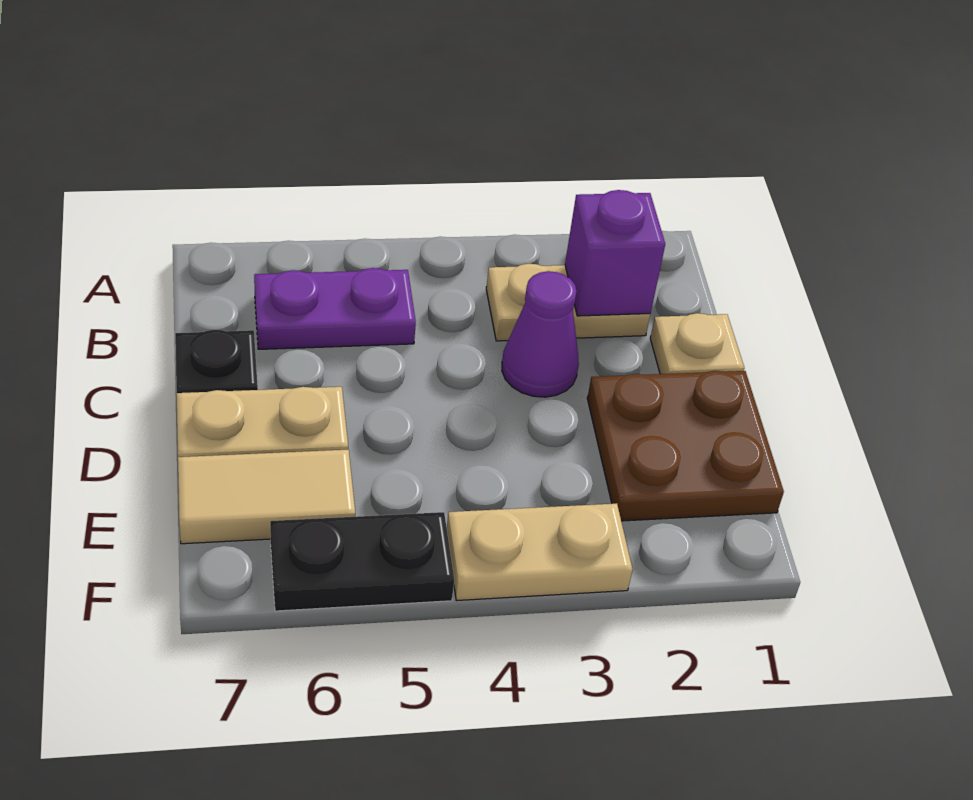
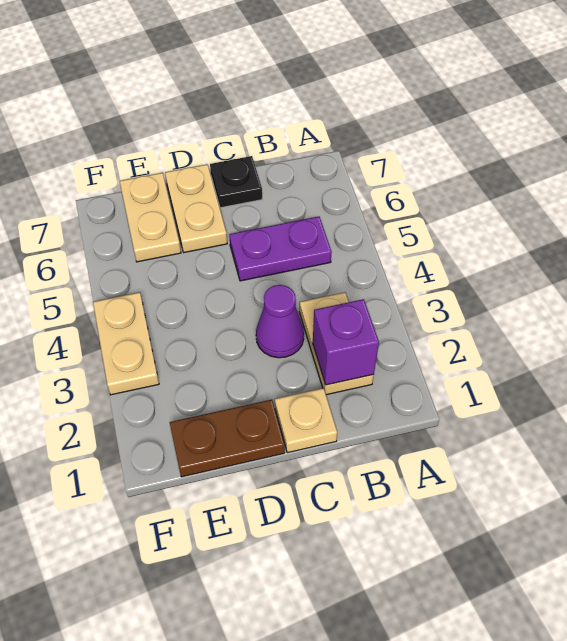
purple 1x2 plate [254,268,416,349] -> purple 1x2 plate turned to [229,217,332,281]
brown 2x2 plate [587,371,784,521] -> brown 1x2 plate [170,400,285,477]
tan 1x2 tile [178,449,355,544] -> tan 1x2 plate [120,173,181,262]
black 1x2 plate [270,512,454,611] -> none

